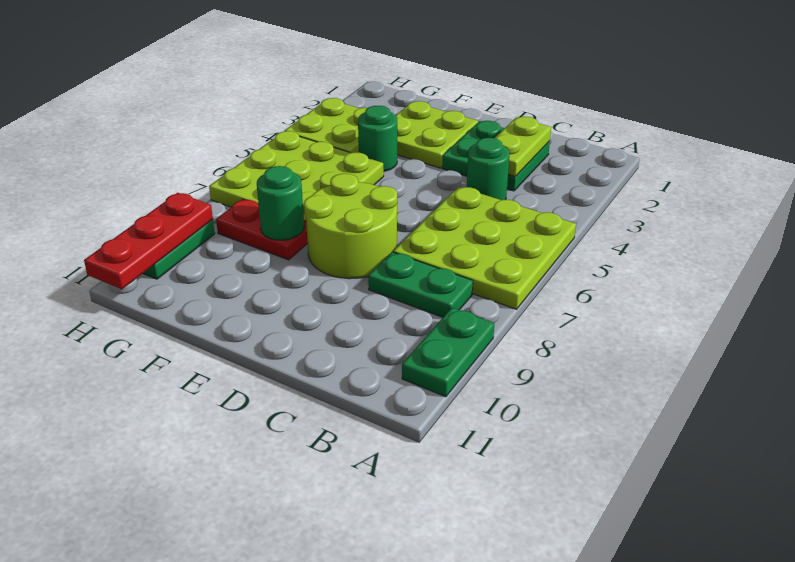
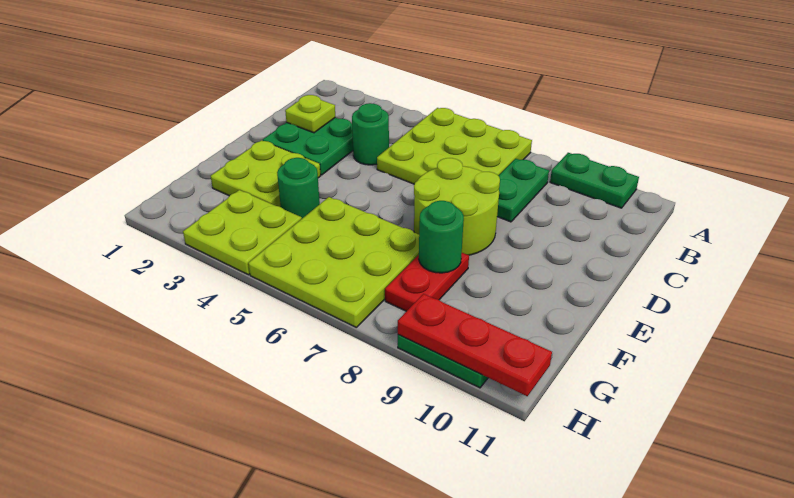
lime 1x2 plate [495,117,551,177] -> lime 1x1 plate [285,95,335,133]

